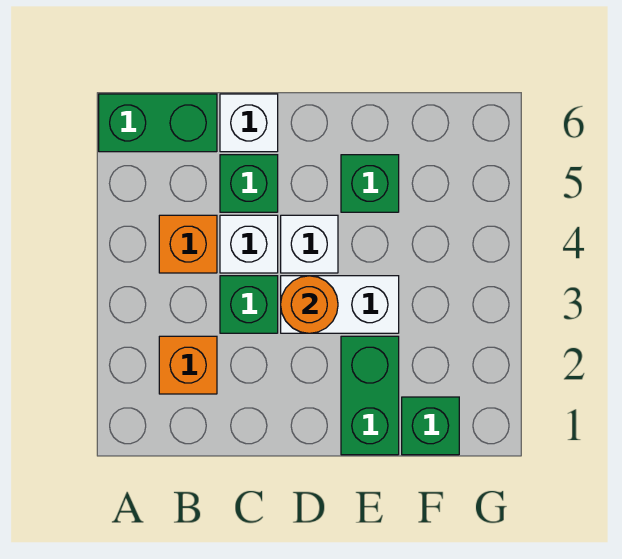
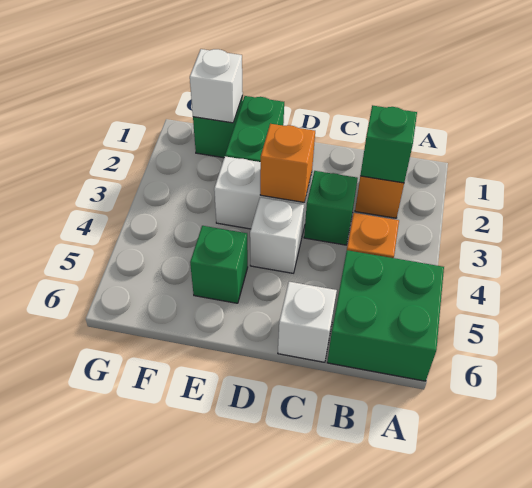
green 1x2 brick [99,94,217,152] -> green 2x2 brick [327,250,444,381]
white 1x1 brick [220,215,278,273] -> white 1x1 brick moved to [190,49,243,123]
green 1x1 brick [220,155,278,212] -> green 1x1 brick moved to [360,105,417,183]
orange 1x1 round brick [281,276,338,333] -> orange 1x1 brick [260,124,315,203]

